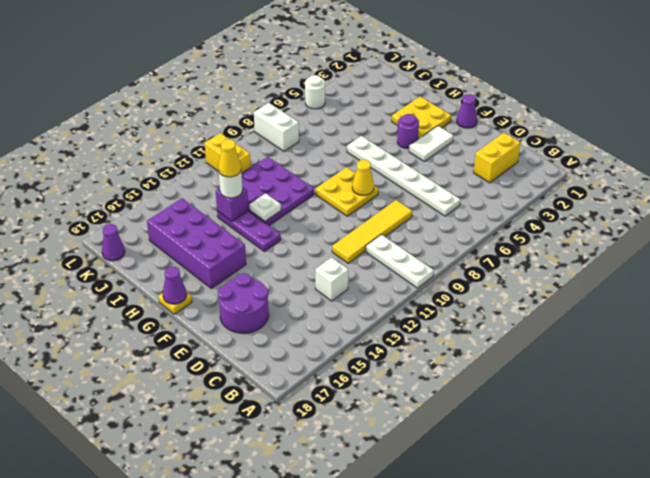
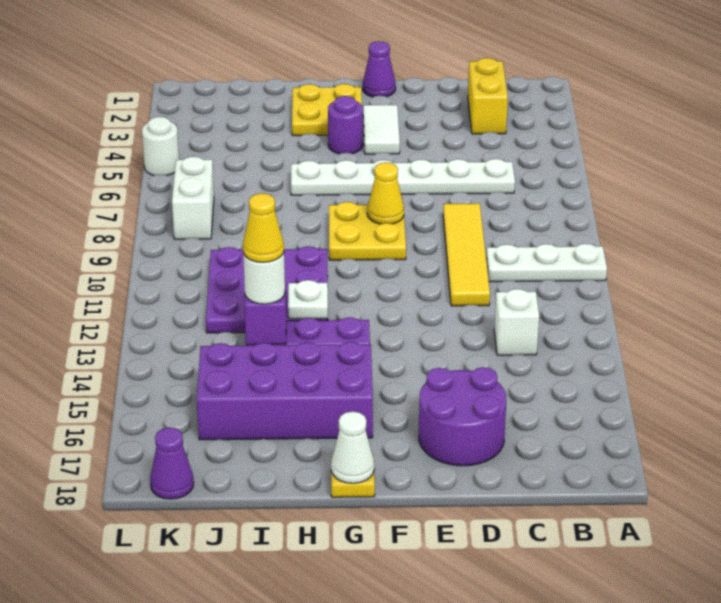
purple 1x1 cone [163,267,187,304] -> white 1x1 cone [331,411,374,483]
white 1x2 brick [254,103,299,151] -> white 1x2 brick turned to [172,156,214,239]
yellow 1x2 brick [205,133,251,173] -> none

